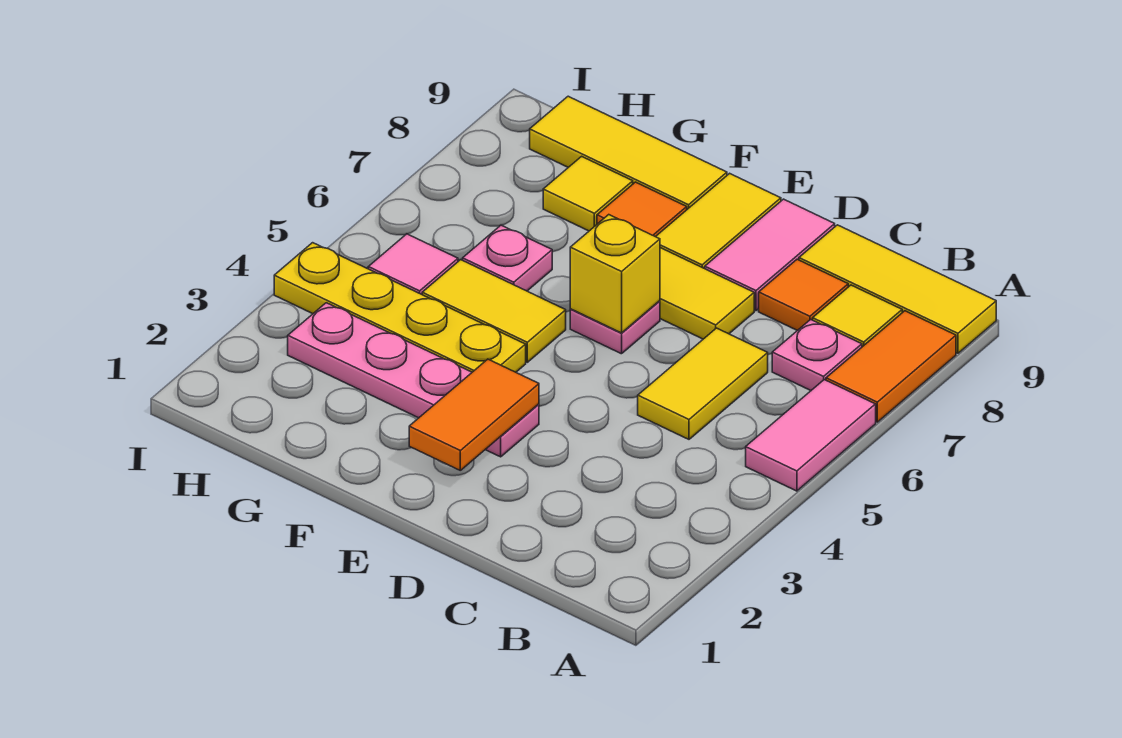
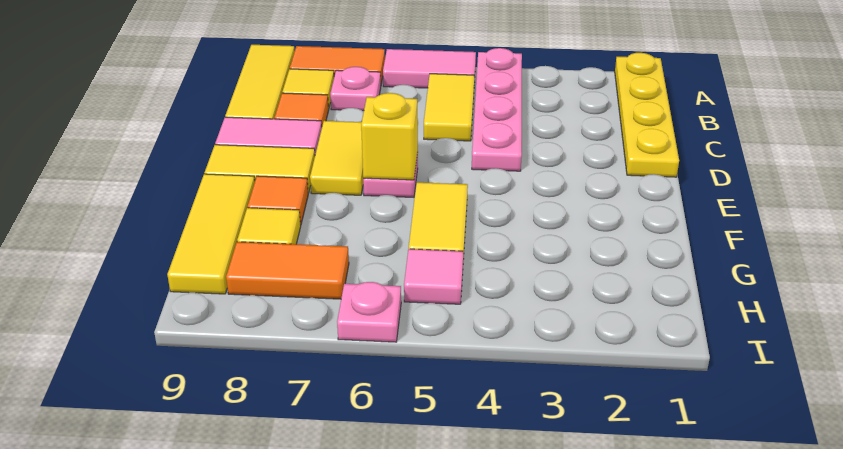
yellow 1x2 tile [638,328,768,439] -> yellow 1x2 tile turned to [424,74,474,141]
orange 1x2 tile [409,359,539,470] -> orange 1x2 tile moved to [226,242,349,299]
pink 1x4 plate [288,303,539,457] -> pink 1x4 plate moved to [472,48,522,171]
yellow 1x4 plate [274,243,526,372] -> yellow 1x4 plate moved to [615,53,679,177]
pink 1x1 plate [463,225,552,291] -> pink 1x1 plate moved to [337,282,401,342]

